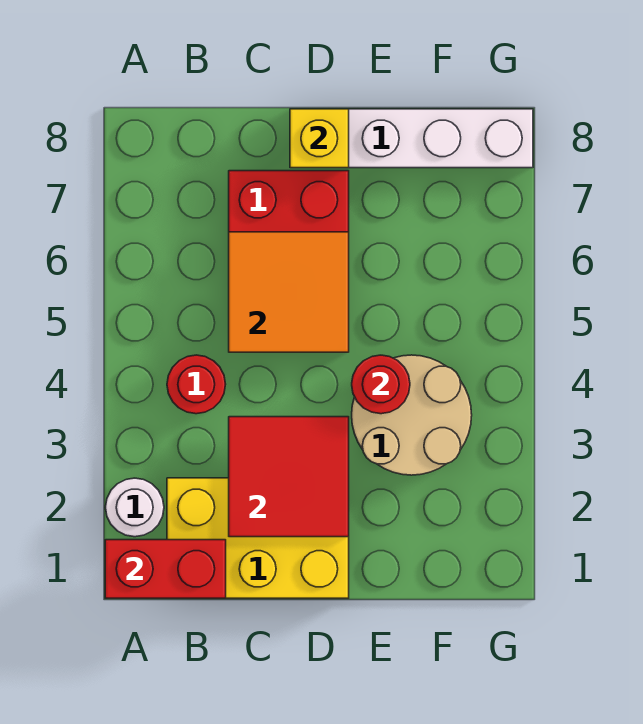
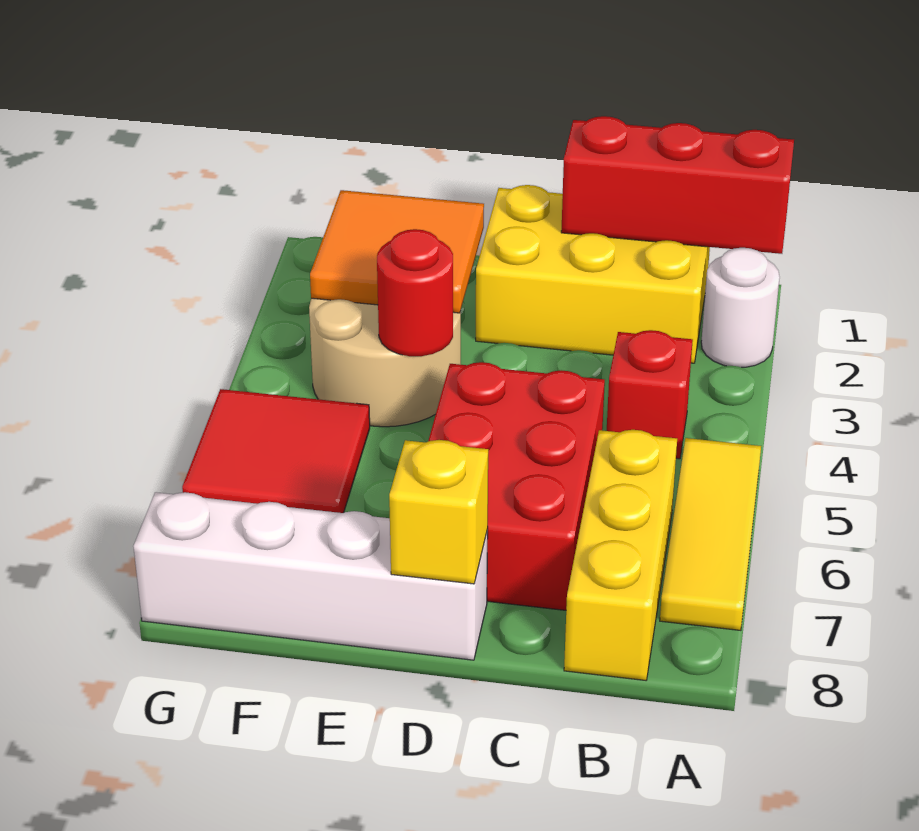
red 1x2 brick [105,540,226,598] -> red 1x3 brick [561,116,794,254]
none -> yellow 1x3 tile [660,438,761,630]
red 1x1 round brick [167,355,226,414] -> red 1x1 brick [607,330,693,459]
none -> yellow 1x3 brick [564,430,677,680]
red 2x2 tile [229,417,349,537] -> red 2x2 tile moved to [182,389,370,513]
orange 2x2 tile [229,232,349,352] -> orange 2x2 tile moved to [310,190,484,313]

